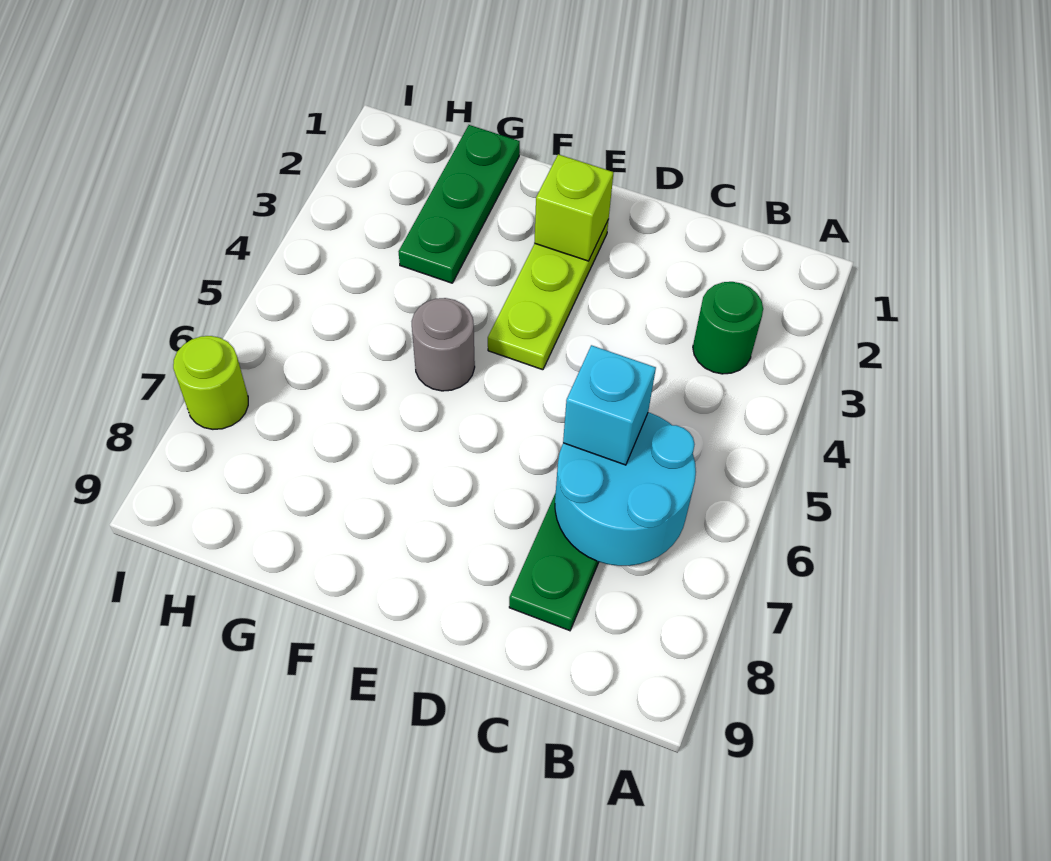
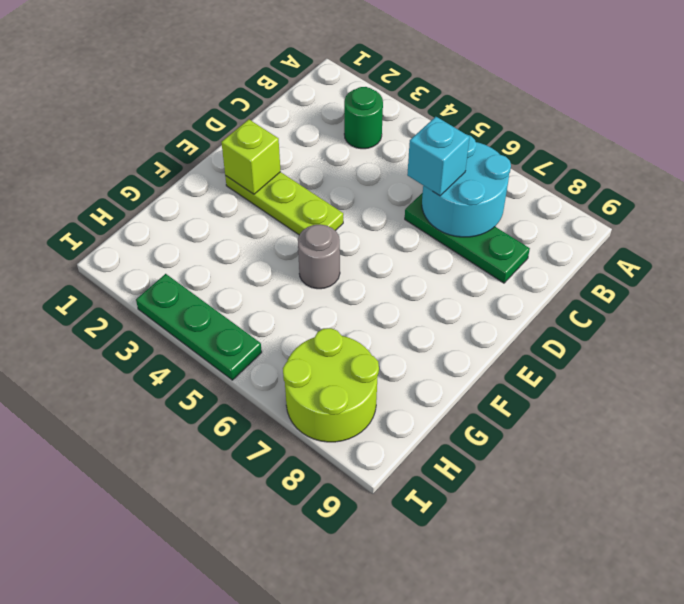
green 1x3 plate [398,125,520,283] -> green 1x3 plate moved to [136,274,262,380]
lime 1x1 round brick [173,336,248,429] -> lime 2x2 round brick [283,328,379,442]

